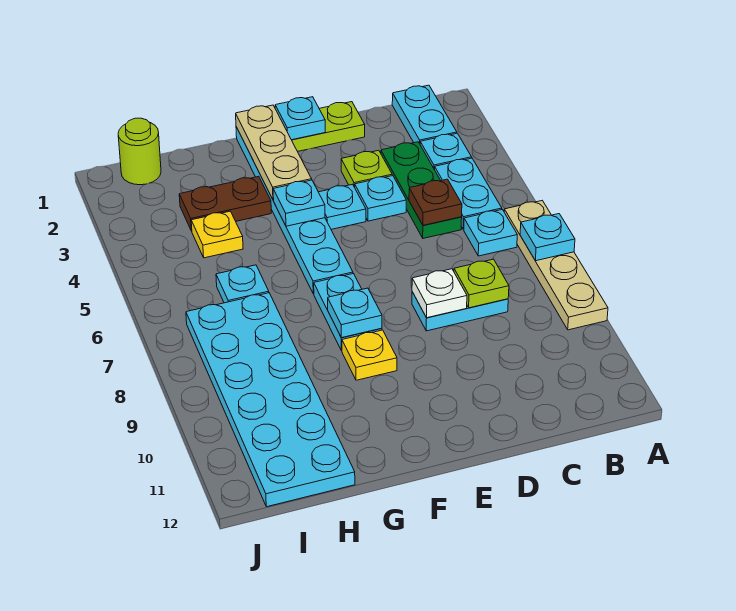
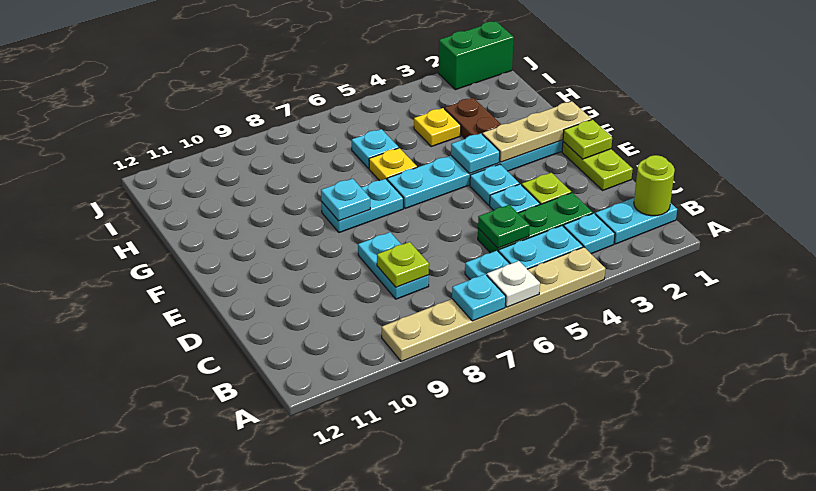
tan 1x4 plate [504,201,608,330] -> tan 1x6 plate [382,247,605,362]
brown 1x1 plate [409,179,462,225] -> green 1x1 plate [478,205,530,248]
white 1x1 plate [412,269,467,318] -> white 1x1 plate moved to [487,261,540,307]
cyan 1x1 plate [275,97,325,140] -> lime 1x1 plate [563,120,612,159]
yellow 1x1 plate [342,330,397,380] -> yellow 1x1 plate moved to [369,148,417,181]
cyan 2x6 plate [186,293,355,507] -> none
lime 1x1 round brick [118,118,161,185] -> lime 1x1 round brick moved to [634,155,675,216]
none -> green 1x2 brick [438,21,514,90]

